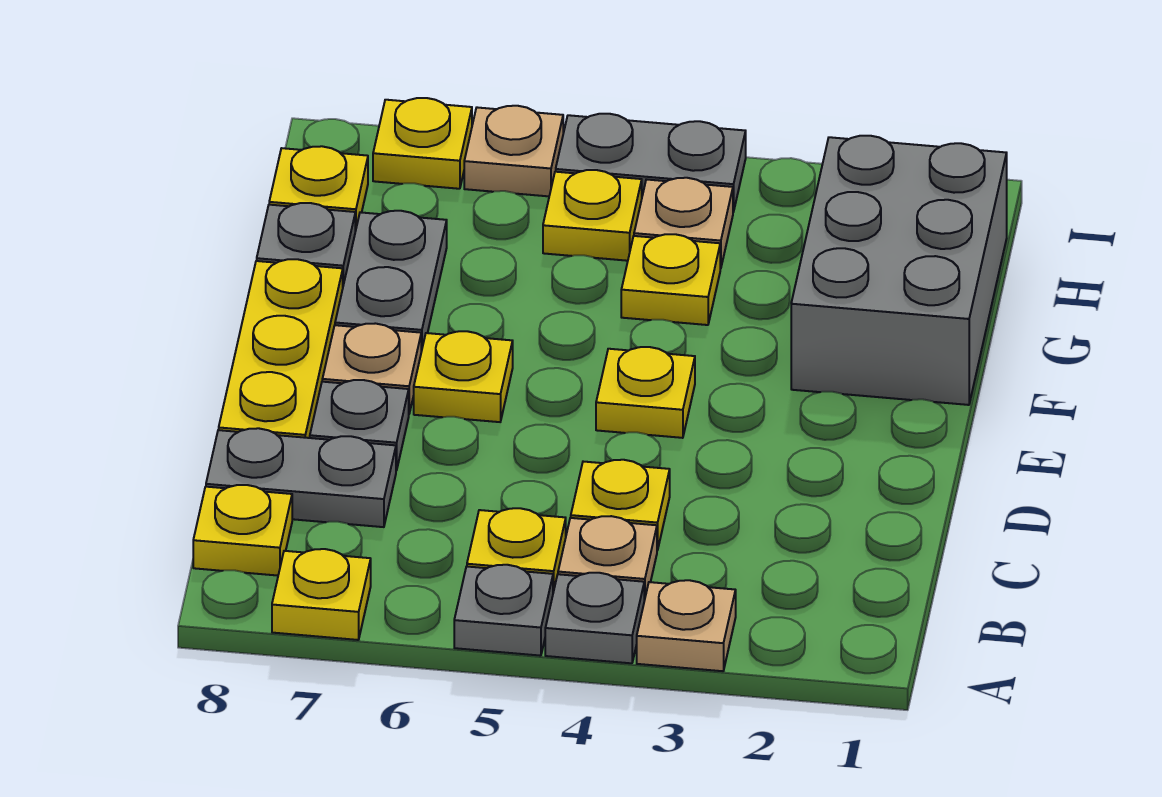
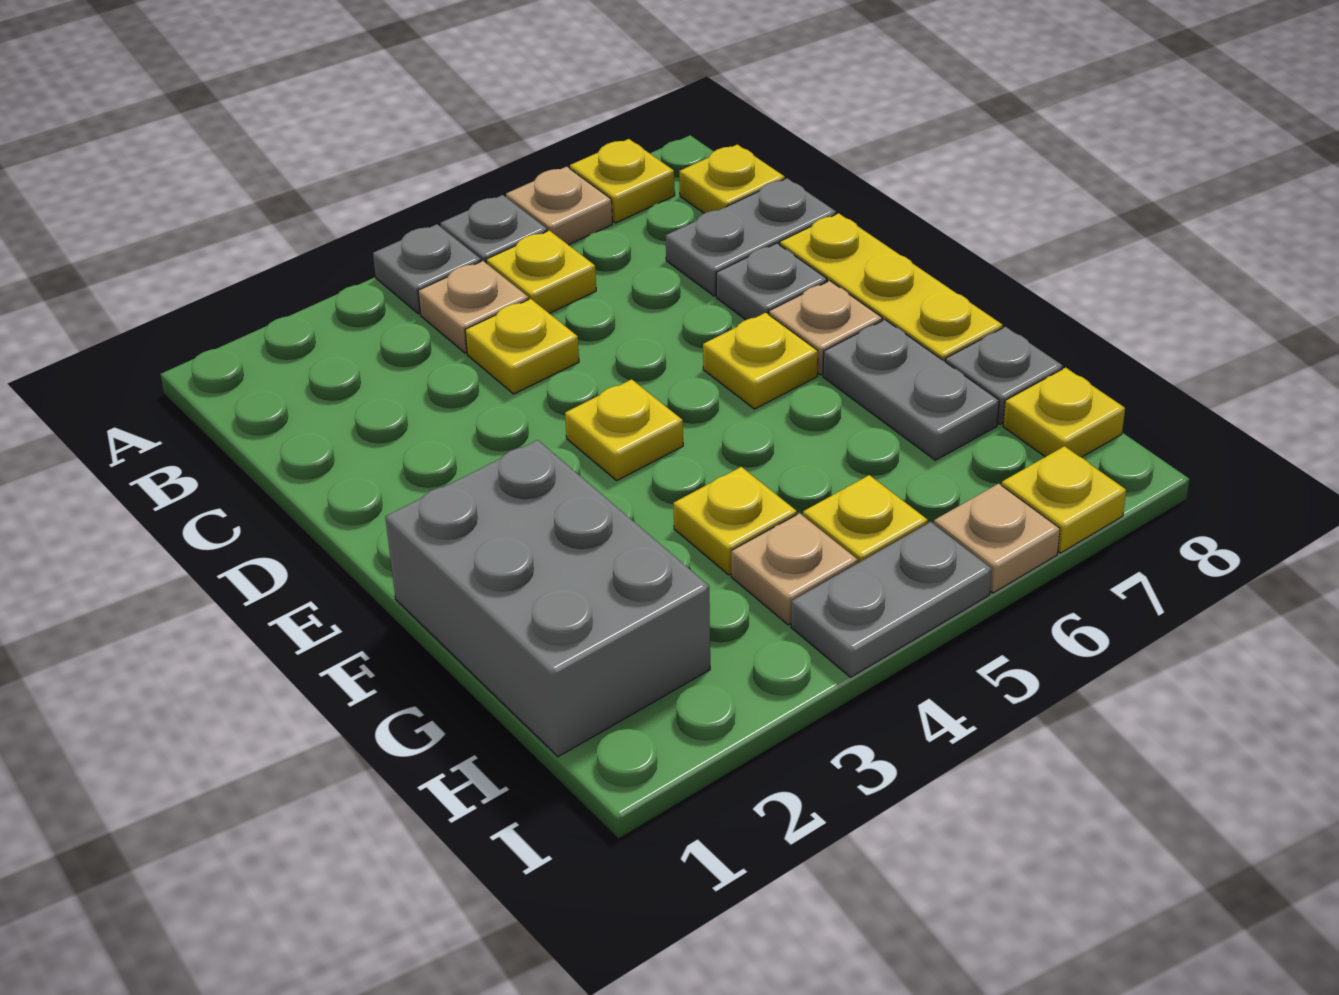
tan 1x1 plate [637,580,736,671] -> tan 1x1 plate moved to [506,167,612,245]

